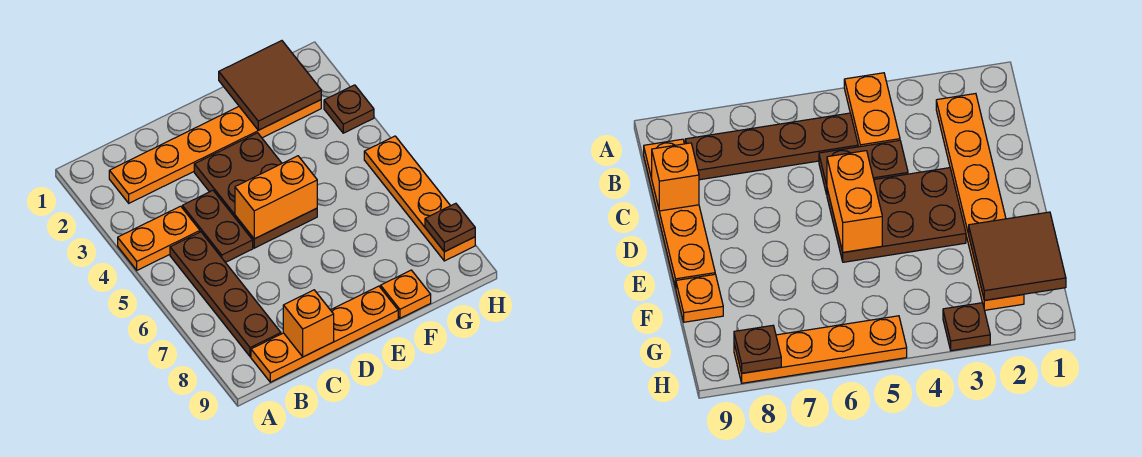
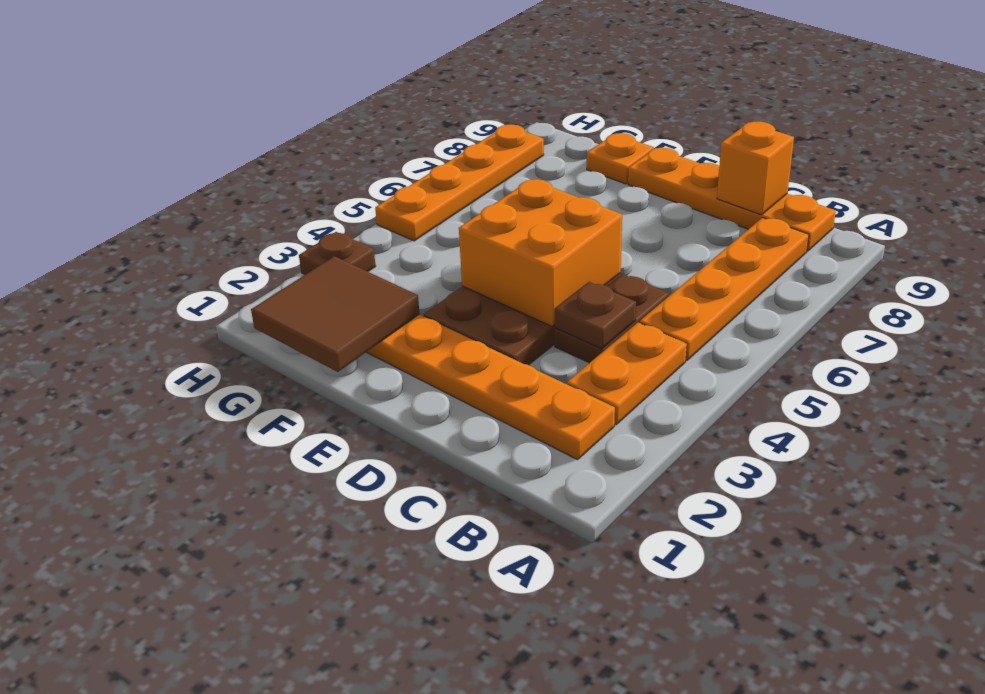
orange 1x2 plate [118,206,200,270] -> orange 1x2 plate turned to [567,323,687,425]
brown 1x4 plate [170,232,281,357] -> orange 1x4 plate [639,218,809,360]
orange 1x2 brick [235,156,317,239] -> orange 2x2 brick [459,179,622,326]
brown 1x1 plate [425,203,475,252] -> brown 1x1 plate moved to [555,282,636,349]

